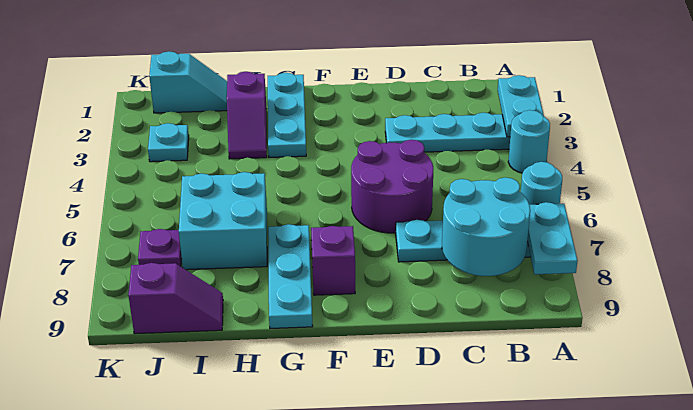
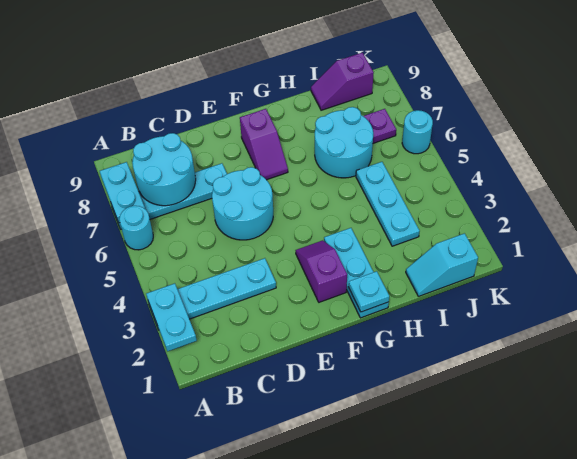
cyan 1x1 round brick [508,110,550,173] -> cyan 1x1 round brick moved to [402,110,433,154]
purple 2x2 round brick [351,140,433,233] -> cyan 2x2 round brick [212,167,273,240]
cyan 1x3 plate [268,224,313,329] -> cyan 1x3 plate moved to [356,162,420,246]
purple 1x2 slope [227,72,267,159] -> purple 1x2 slope moved to [295,240,347,302]
cyan 2x2 brick [179,172,267,270] -> cyan 2x2 round brick [315,107,373,178]
cyan 1x1 plate [148,123,189,162] -> cyan 1x1 plate moved to [349,271,389,312]

